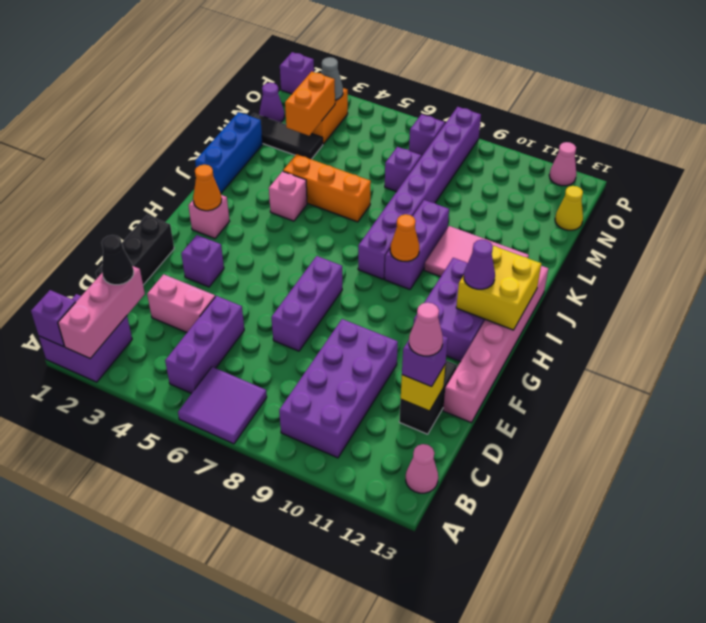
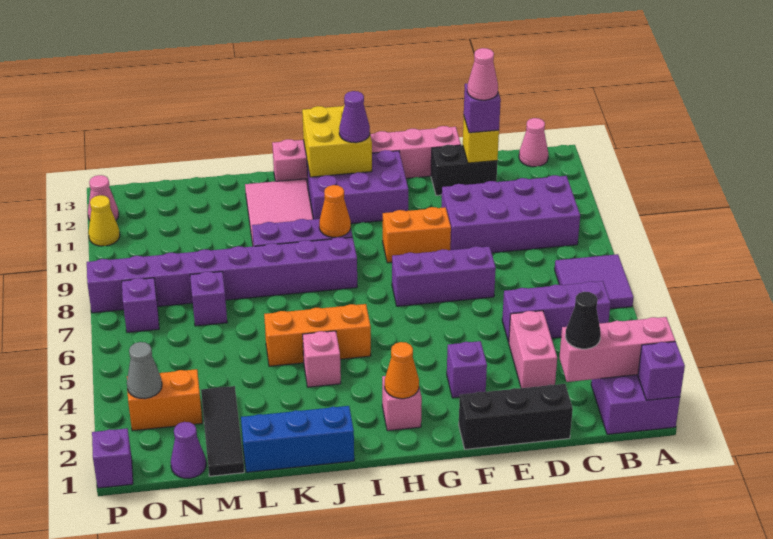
orange 1x3 brick [283,154,371,222] -> orange 1x3 brick turned to [264,304,371,366]
orange 1x2 brick [285,71,335,136] -> orange 1x2 brick moved to [383,207,451,263]
yellow 1x1 cone [555,186,583,230] -> yellow 1x1 cone moved to [88,195,120,246]

